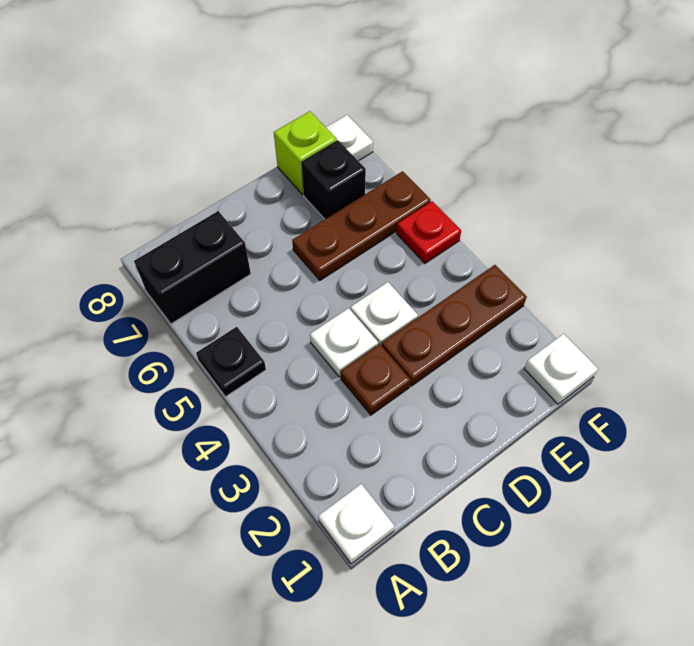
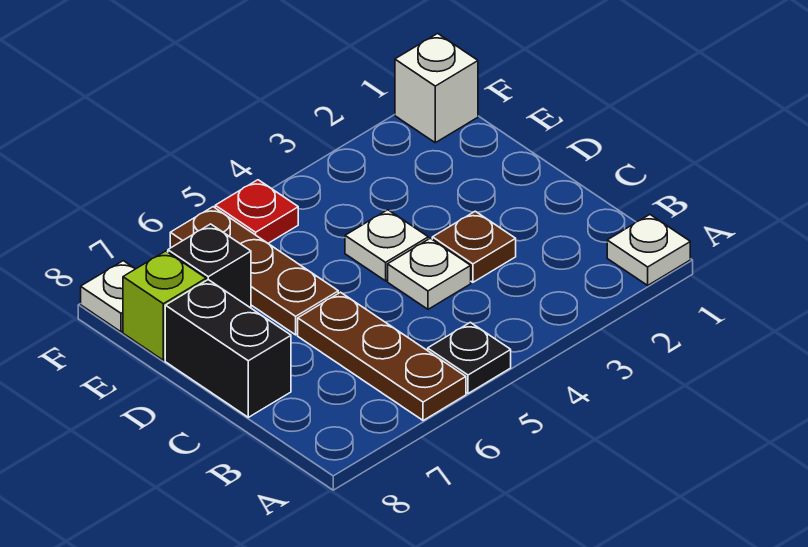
black 1x2 brick [134,211,251,324] -> black 1x2 brick moved to [165,280,291,417]
brown 1x3 plate [382,265,527,386] -> brown 1x3 plate moved to [298,292,466,421]
white 1x1 plate [524,334,598,404] -> white 1x1 brick [395,33,478,143]

